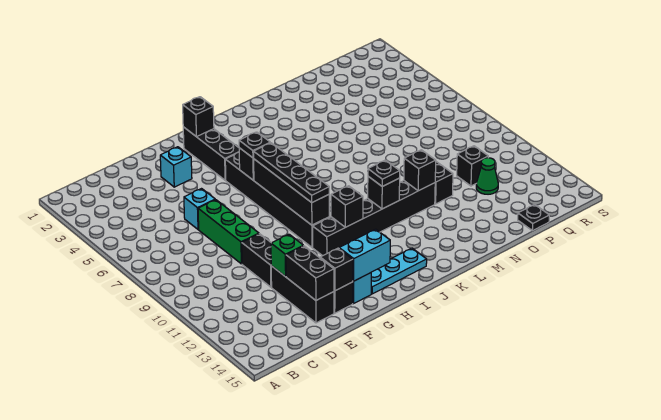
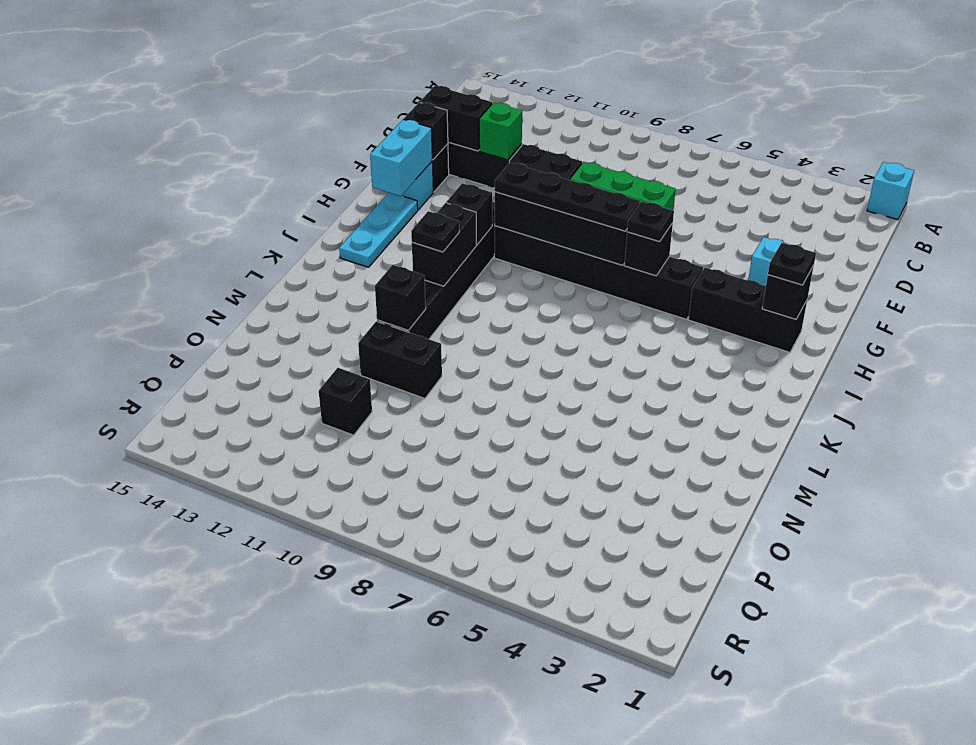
cyan 1x1 brick [184,189,215,230] -> cyan 1x1 brick moved to [867,162,914,220]
black 1x1 brick [368,176,400,209] -> black 1x2 brick [412,203,476,286]
green 1x1 cone [476,158,498,194] -> none
black 1x1 plate [518,204,549,231] -> black 1x1 plate moved to [768,243,816,285]

